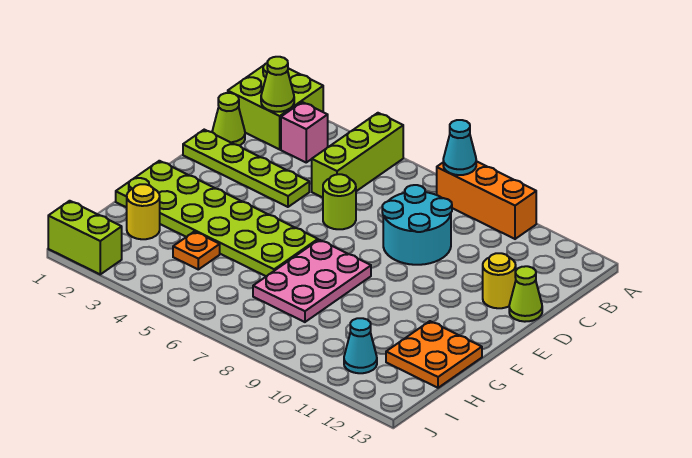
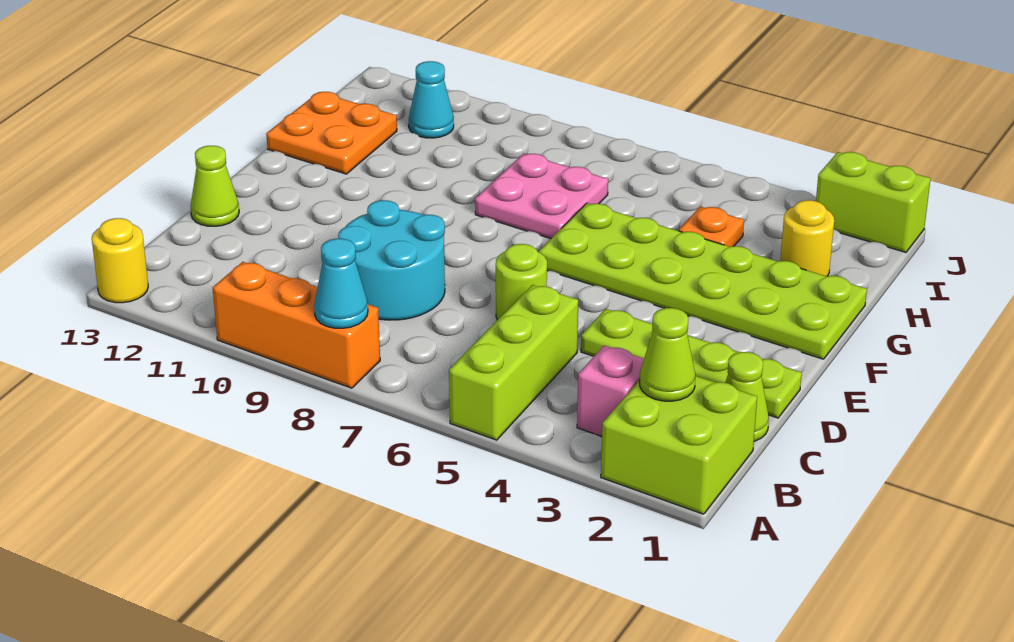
yellow 1x1 round brick [483,253,516,308] -> yellow 1x1 round brick moved to [92,218,148,303]
pink 2x3 plate [253,240,371,322] -> pink 2x2 plate [475,153,608,239]

